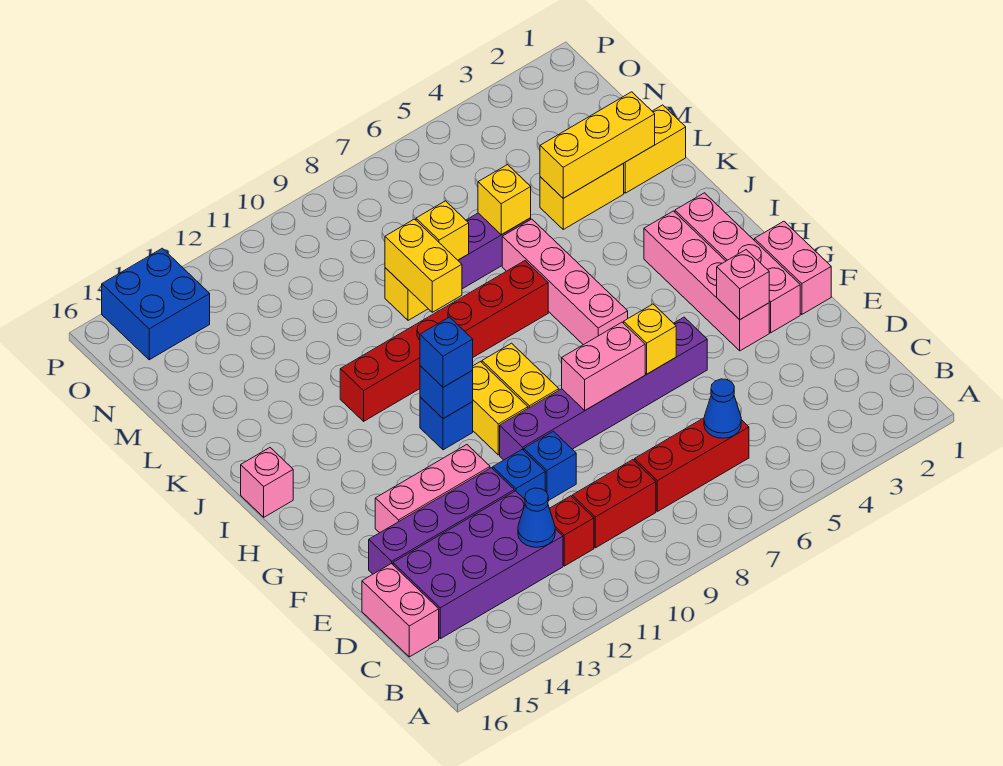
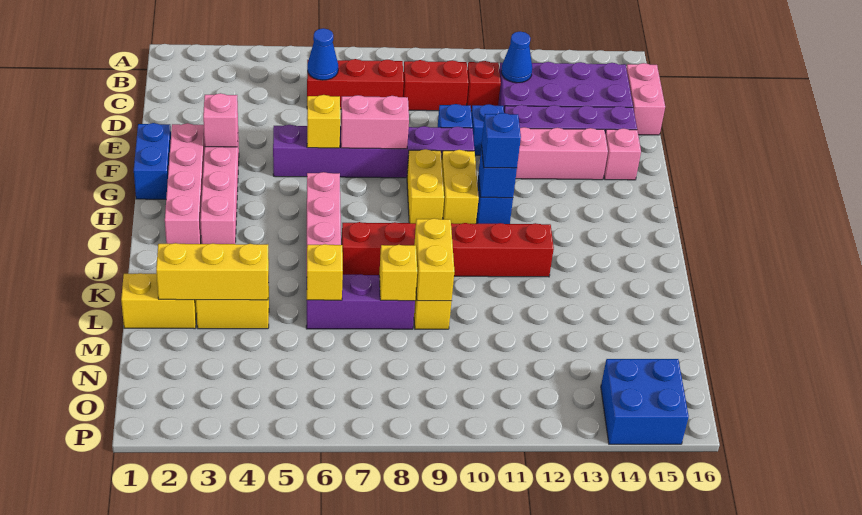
pink 1x2 brick [754,221,831,314] -> blue 1x2 brick [134,123,171,199]
pink 1x1 brick [241,448,293,517] -> pink 1x1 brick moved to [604,128,641,180]

